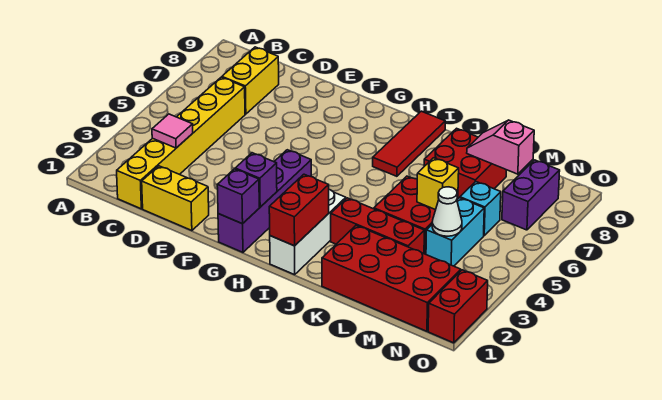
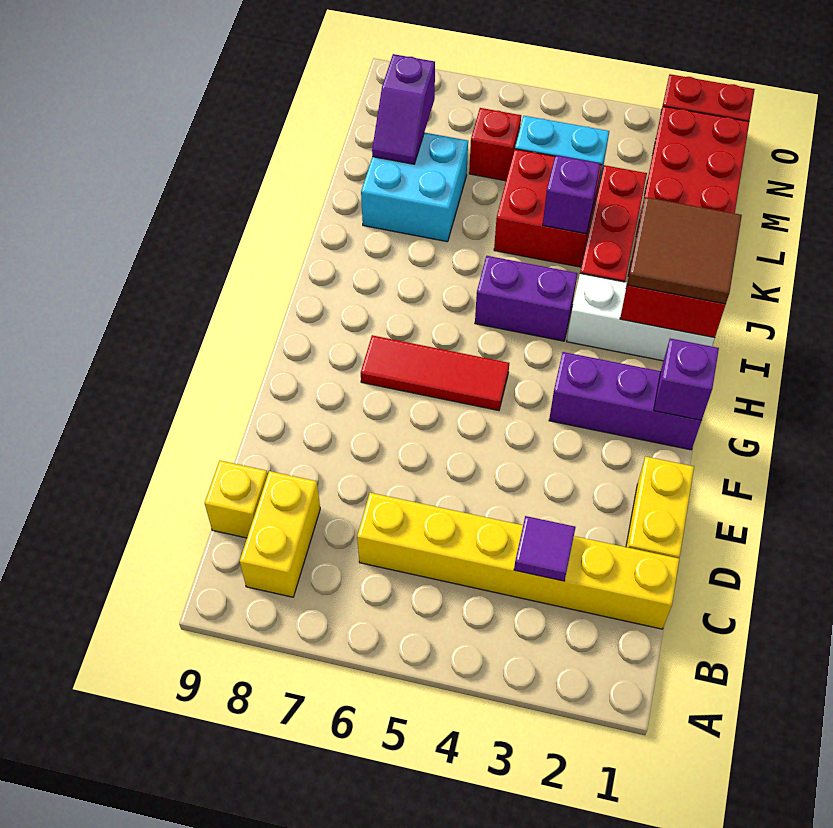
pink 1x1 tile [152,114,193,148] -> purple 1x1 tile [514,516,576,581]
yellow 1x2 brick [222,47,279,114] -> yellow 1x2 brick turned to [240,471,320,597]
purple 1x4 brick [218,150,311,252] -> purple 1x3 brick [549,352,701,450]
purple 1x1 brick [235,153,277,207] -> purple 1x1 brick moved to [543,155,600,234]
none -> brown 2x2 tile [627,197,742,304]
red 1x3 tile [373,111,445,176] -> red 1x3 tile moved to [361,335,509,411]
red 2x2 brick [424,128,506,198] -> cyan 2x2 brick [361,133,468,242]
yellow 1x1 brick [417,158,459,210] -> yellow 1x1 brick moved to [205,461,268,538]
pink 1x2 slope [467,120,534,174] -> purple 1x2 slope [372,54,435,164]
white 1x1 cone [432,187,462,236] -> none
cyan 1x1 brick [460,182,501,235] -> red 1x1 brick [469,108,521,181]
purple 1x2 brick [502,160,560,230] -> purple 1x2 brick moved to [475,256,578,341]

